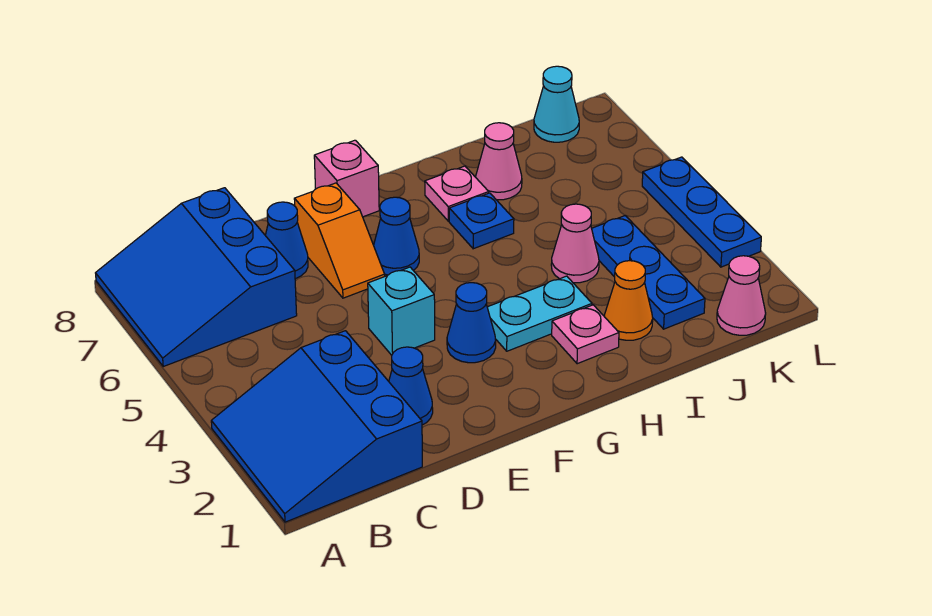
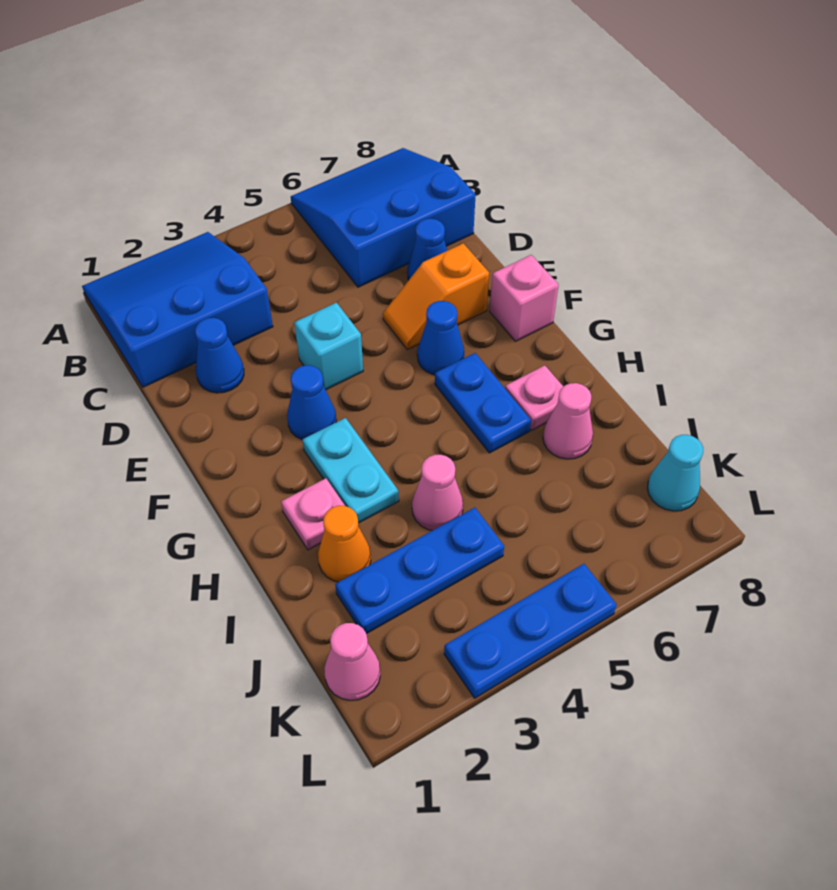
blue 1x1 plate [449,193,514,249] -> blue 1x2 plate [435,353,531,453]

